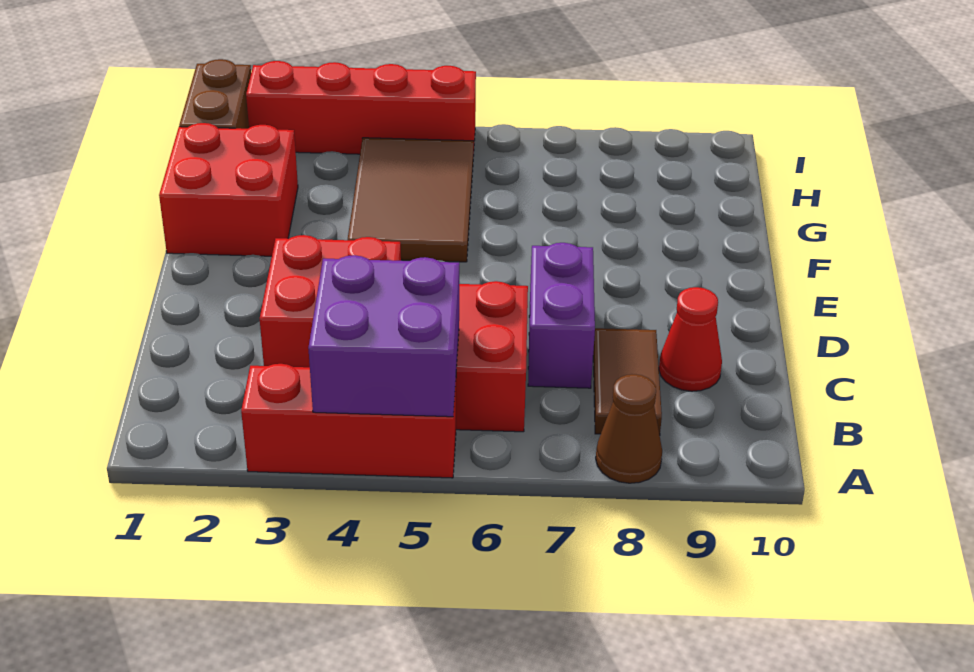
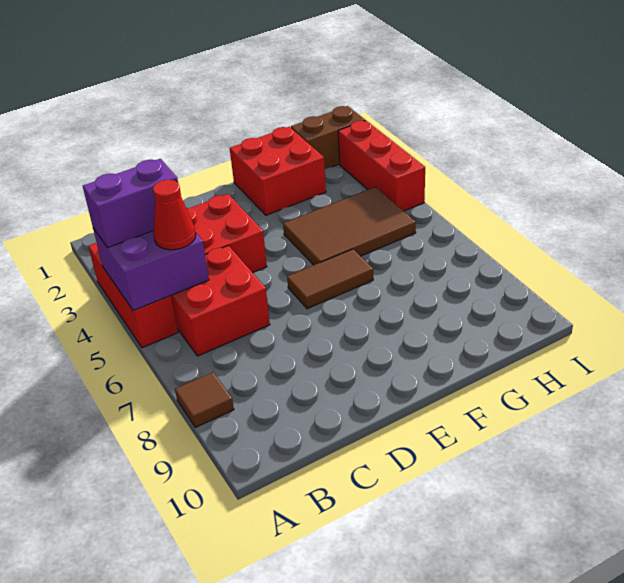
brown 1x1 cone [596,374,662,483] -> brown 1x1 tile [175,372,234,427]
brown 1x2 tile [593,328,662,435] -> brown 1x2 tile moved to [287,249,373,309]
purple 1x2 brick [528,243,595,388] -> purple 1x2 brick moved to [83,159,178,248]
red 1x1 cone [659,287,722,391] -> red 1x1 cone moved to [153,180,196,250]
red 1x4 brick [246,61,476,156] -> red 1x3 brick [338,120,425,211]

